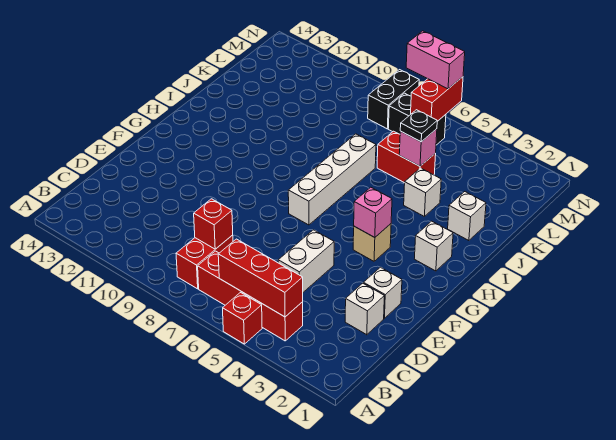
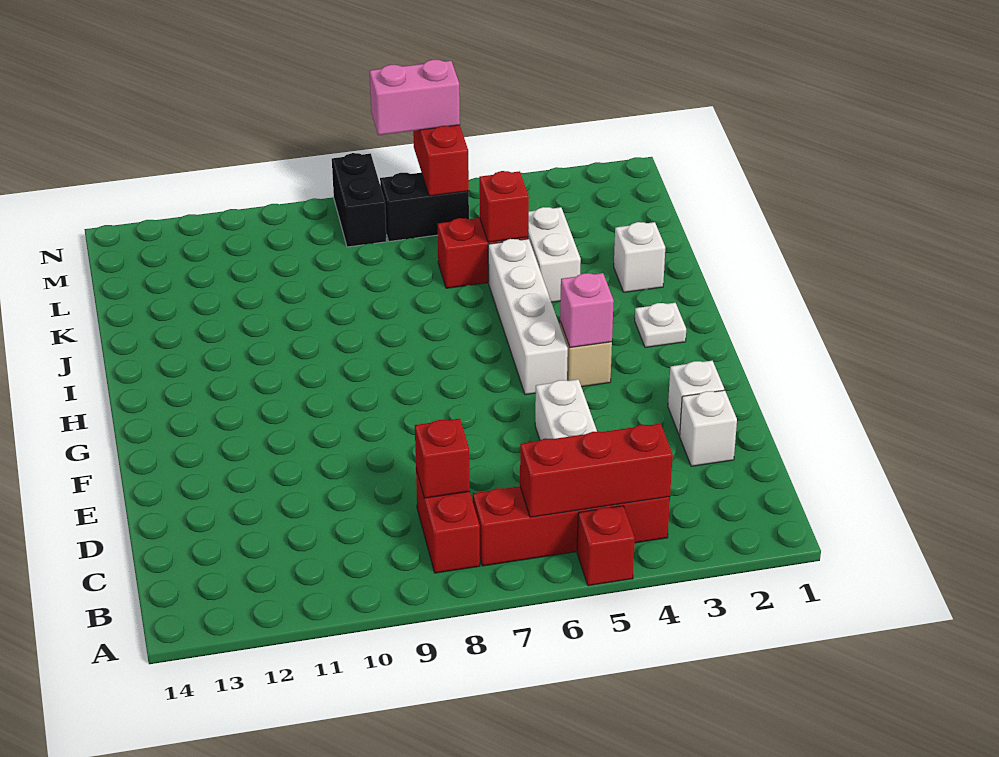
white 1x4 brick [288,134,376,225] -> white 1x4 brick moved to [488,239,568,395]
white 1x1 brick [415,221,453,271] -> white 1x1 plate [635,303,686,348]
white 1x1 brick [404,168,441,216] -> white 1x2 brick [528,207,581,302]
pink 1x1 brick [399,129,437,166] -> red 1x1 brick [479,171,529,242]
black 1x1 plate [400,110,437,142] -> none

